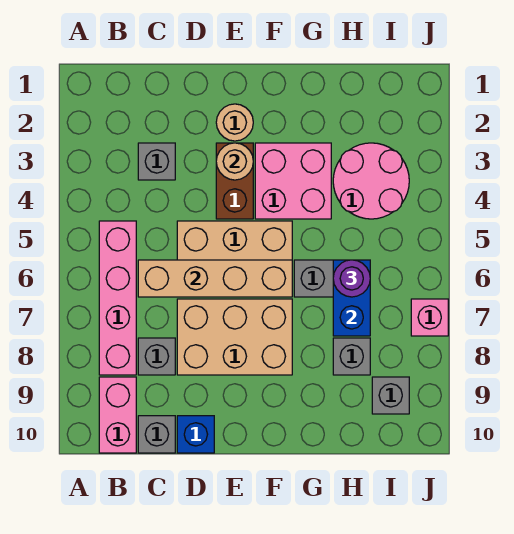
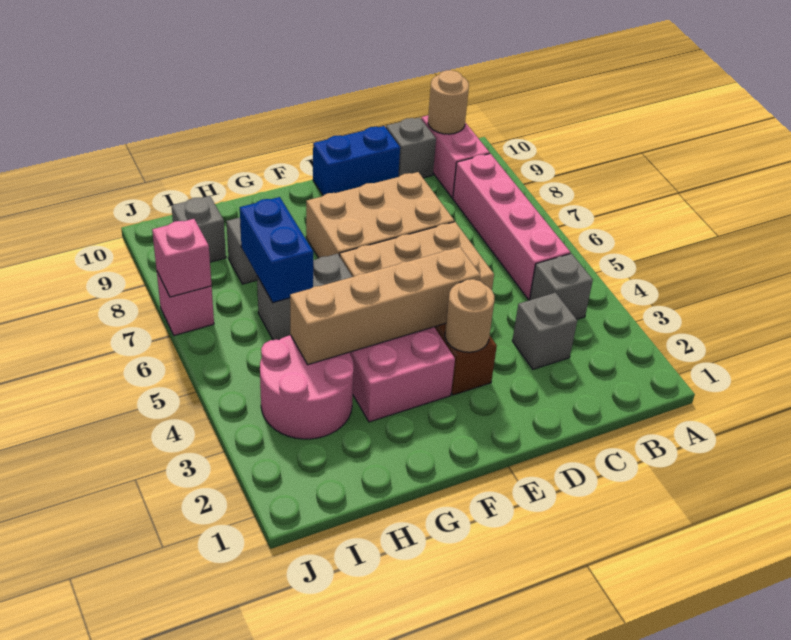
tan 1x4 brick [138,260,292,297] -> tan 1x4 brick moved to [290,247,480,365]
grey 1x1 brick [138,338,175,375] -> grey 1x1 brick moved to [530,253,593,319]
blue 1x1 brick [177,416,214,453] -> blue 1x2 brick [313,126,400,195]
tan 1x1 round brick [216,104,253,141] -> tan 1x1 round brick moved to [428,70,469,134]
purple 1x1 round brick [333,260,370,297] -> none
none -> pink 1x1 brick [152,219,212,297]

